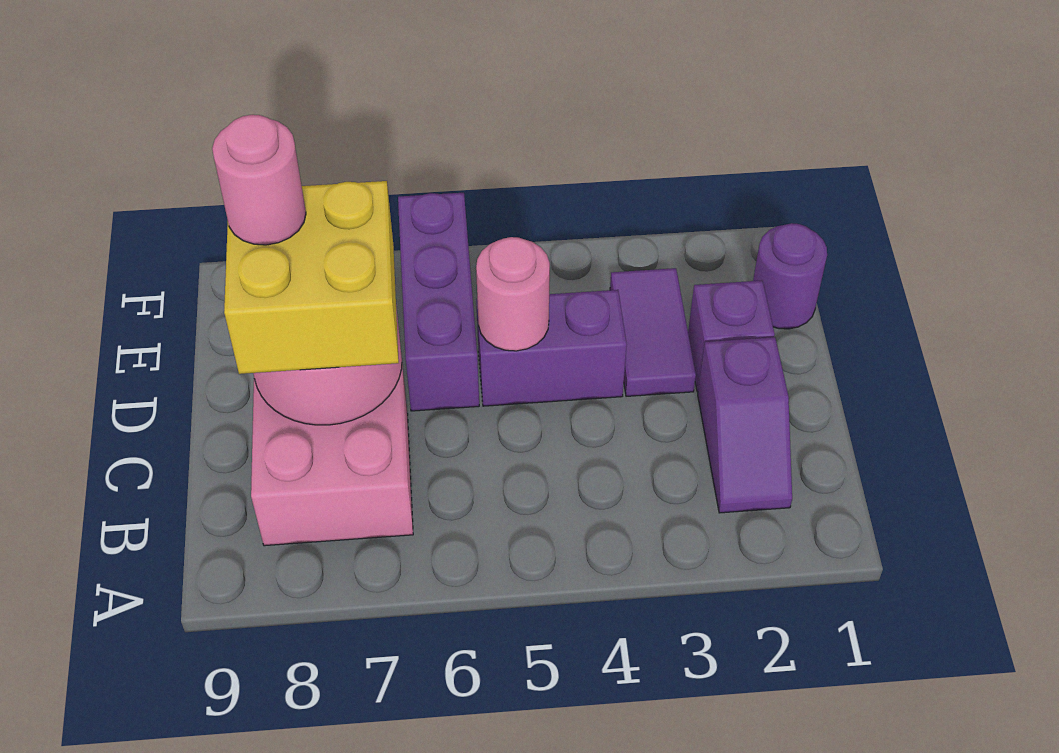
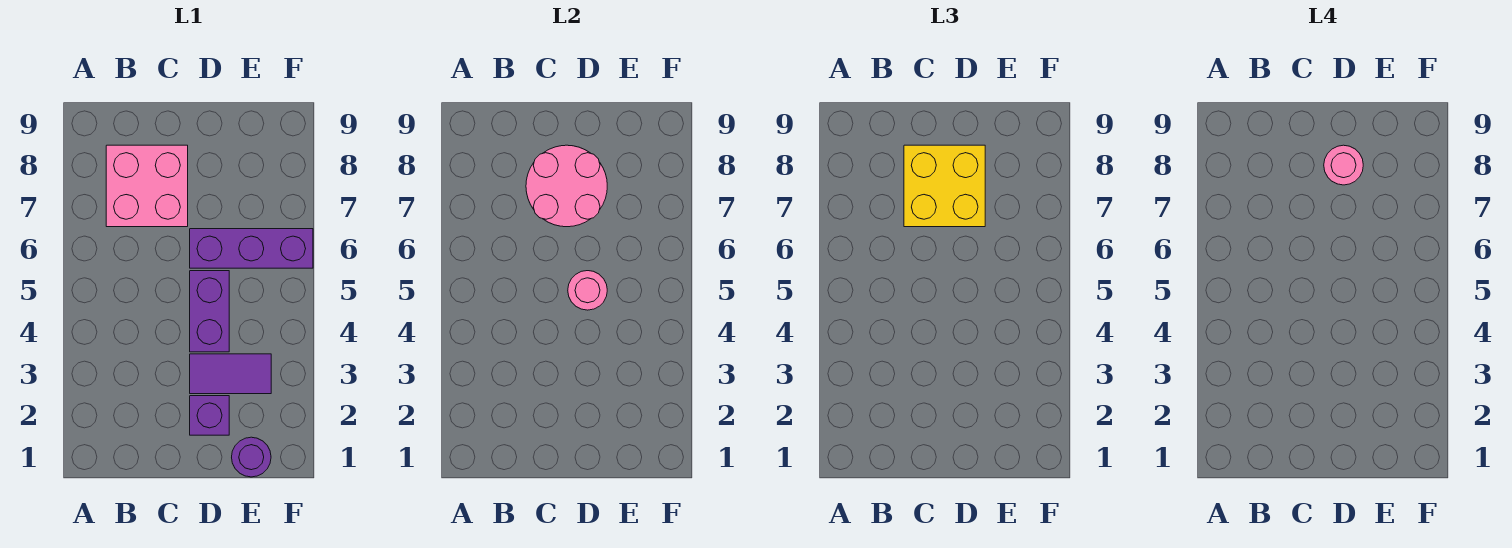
purple 1x2 slope [698,337,792,513] -> none

